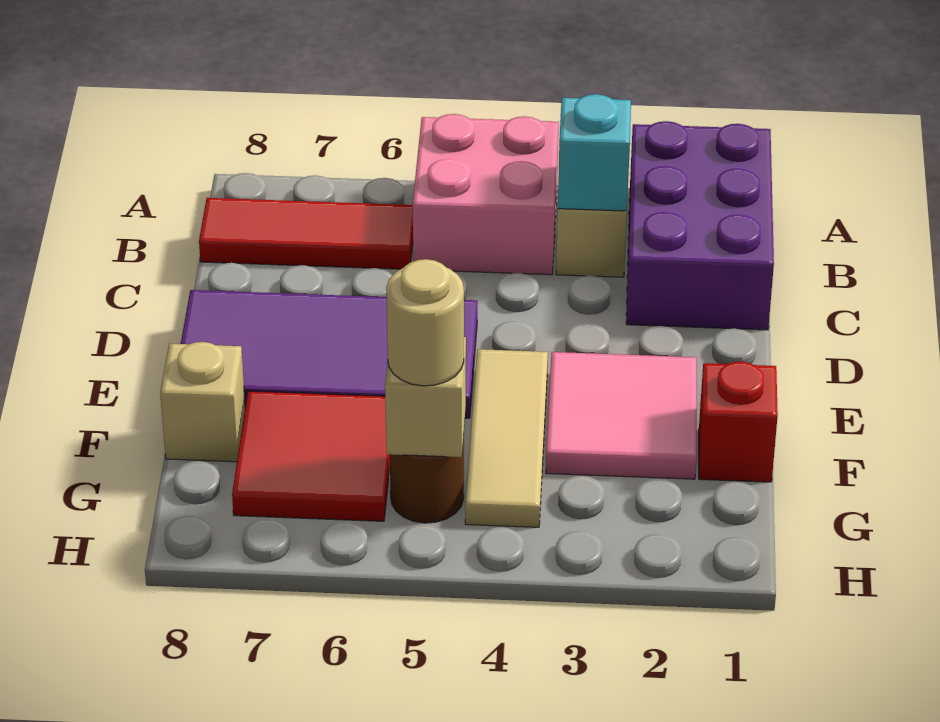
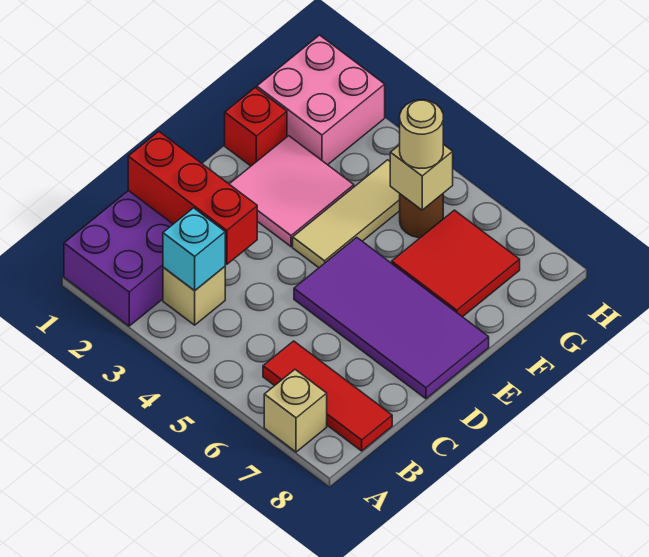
pink 2x2 brick [413,114,559,275] -> pink 2x2 brick moved to [257,35,385,165]
none -> red 1x3 brick [128,132,257,264]
tan 1x1 brick [160,342,245,462] -> tan 1x1 brick moved to [264,370,327,452]

